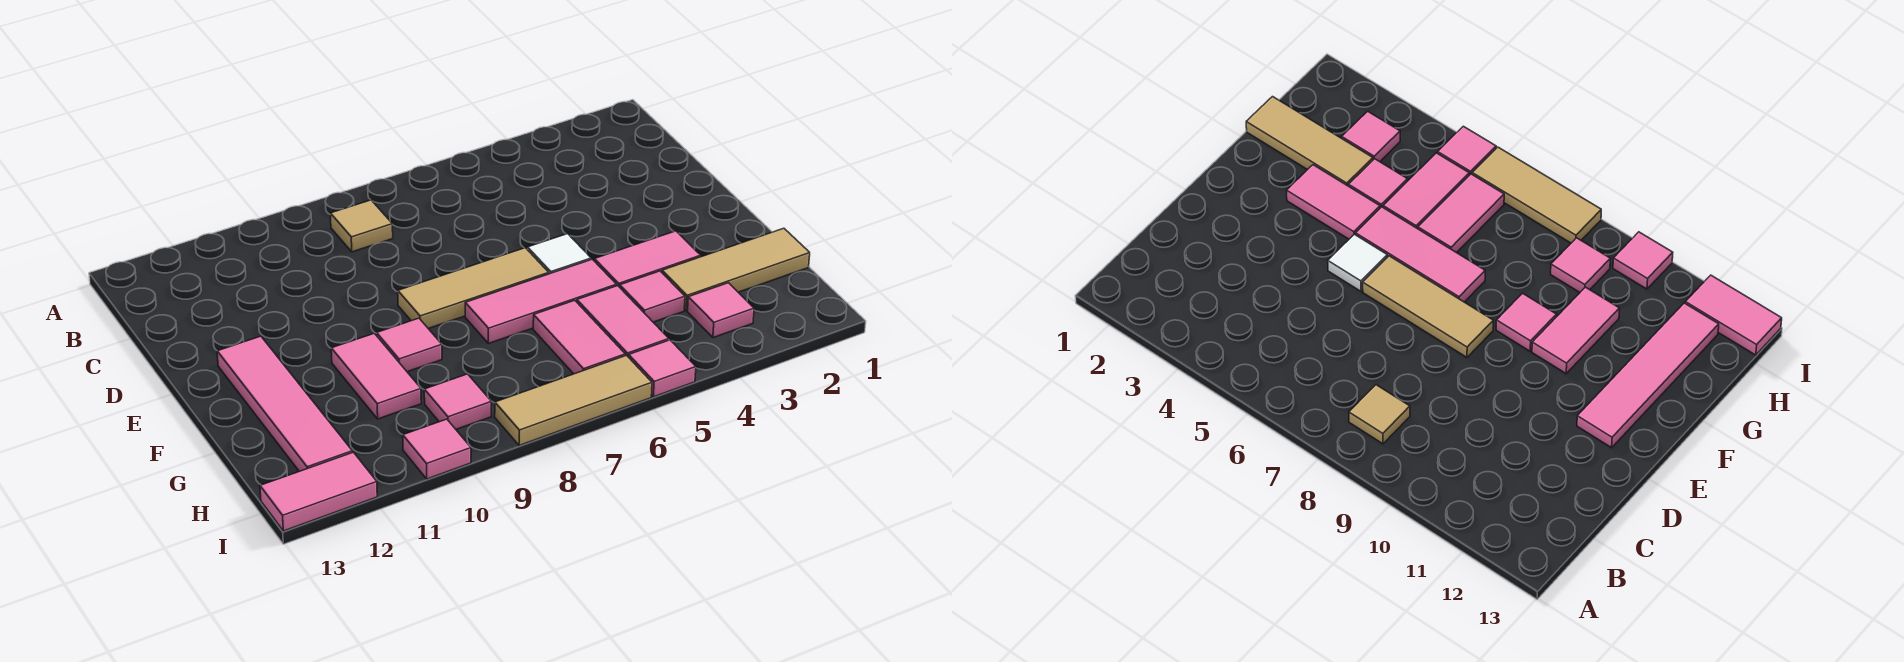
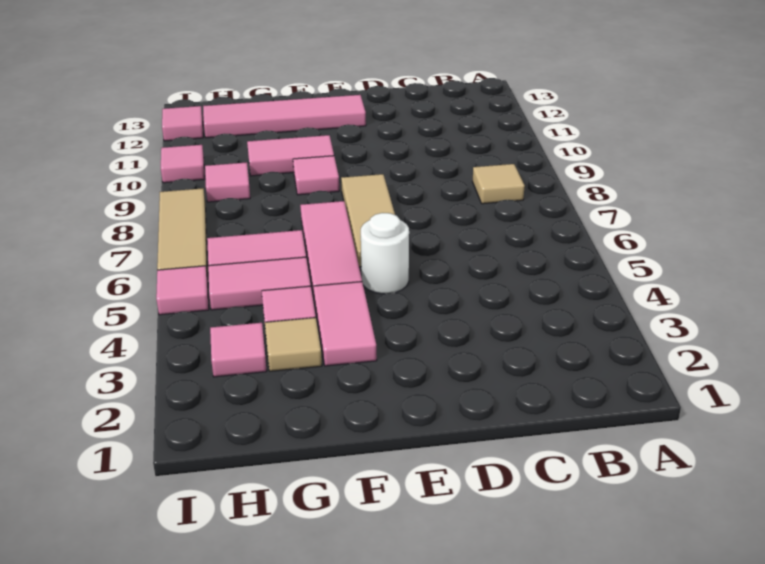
white 1x1 tile [527,234,591,274] -> white 1x1 round brick [361,213,409,294]
tan 1x3 tile [662,228,810,310] -> tan 1x1 tile [265,318,322,371]
pink 1x2 tile [260,452,377,531] -> pink 1x1 tile [162,106,203,141]

